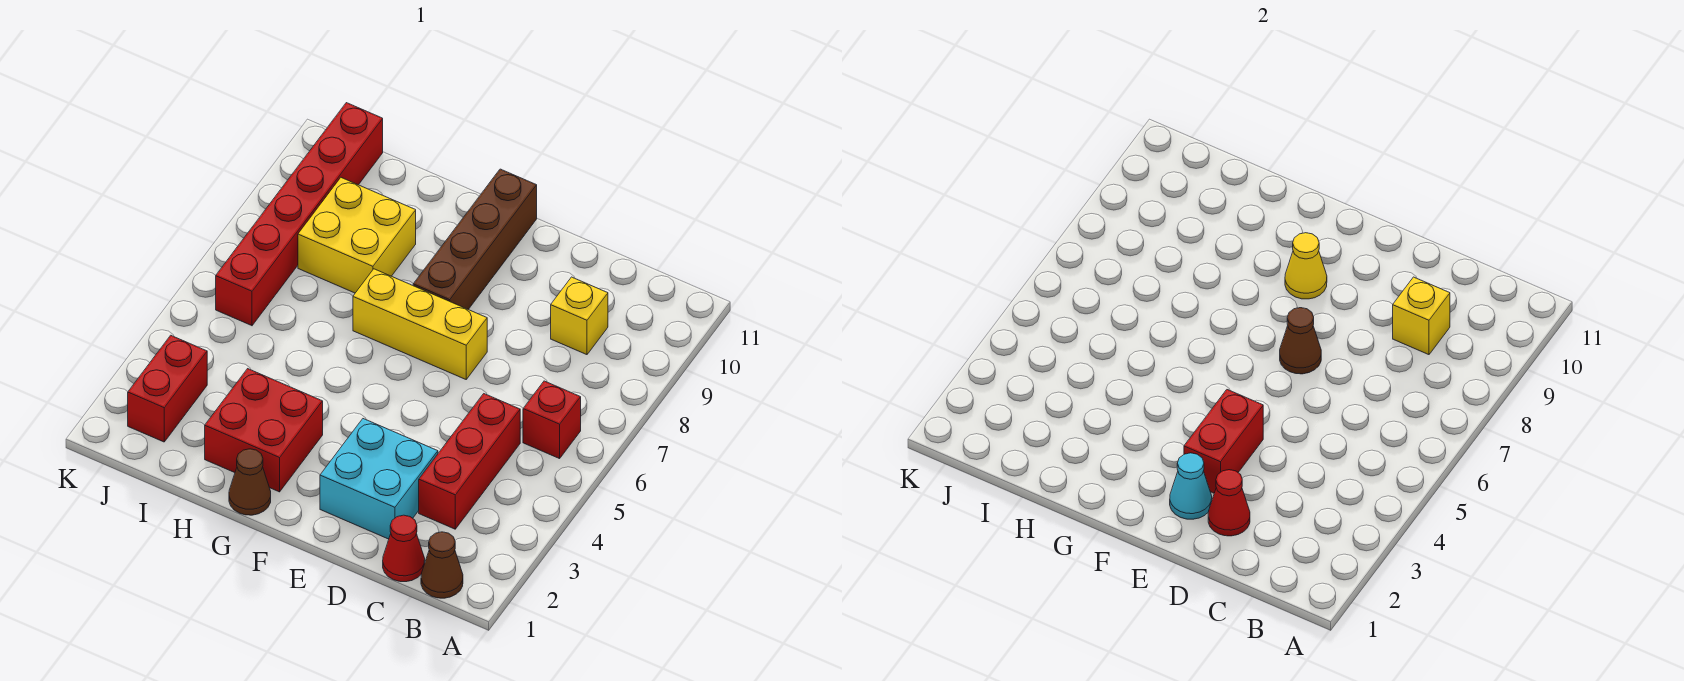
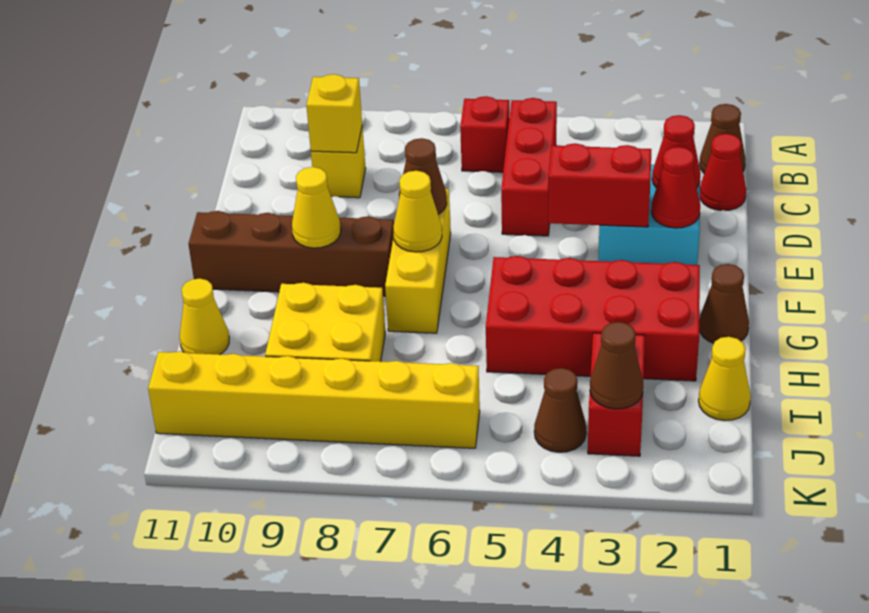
red 1x3 brick [419,394,520,529] -> red 1x3 brick turned to [501,98,557,236]
cyan 1x1 cone [1170,453,1212,519] -> red 1x1 cone [651,147,700,228]
none -> yellow 1x1 cone [393,171,442,252]
red 2x2 brick [205,369,323,492] -> red 2x4 brick [486,256,700,381]
none -> yellow 1x1 cone [180,279,229,355]
none -> yellow 1x1 cone [699,337,751,421]
red 1x2 brick [128,335,207,442] -> red 1x2 brick turned to [588,333,645,456]
none -> brown 1x1 cone [590,322,643,409]
none -> brown 1x1 cone [534,368,586,452]
red 1x6 brick [216,103,383,326] -> yellow 1x6 brick [148,351,480,448]

